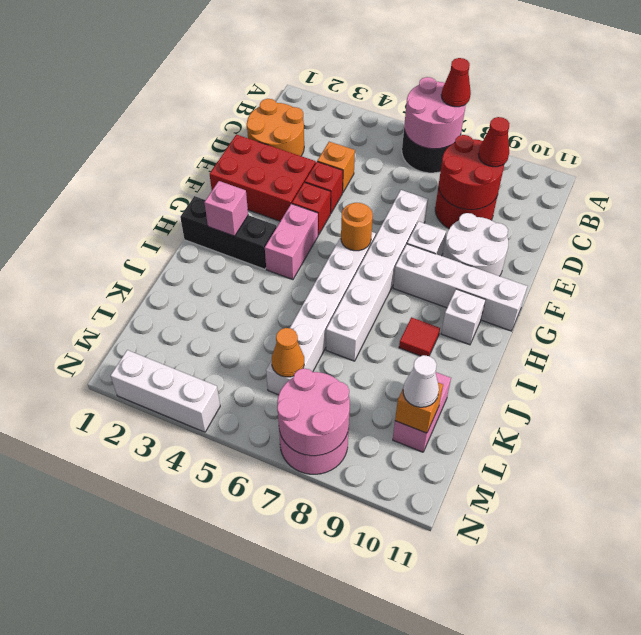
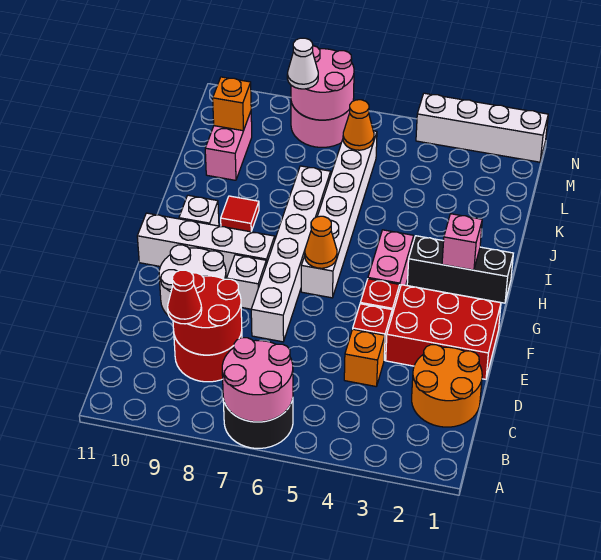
red 1x1 cone [441,58,471,107] -> none
orange 1x1 round brick [341,203,373,251] -> orange 1x1 cone [305,216,337,268]
white 1x1 cone [403,355,439,407] -> white 1x1 cone moved to [287,38,318,89]
white 1x3 brick [111,350,220,432] -> white 1x4 brick [416,93,548,162]

